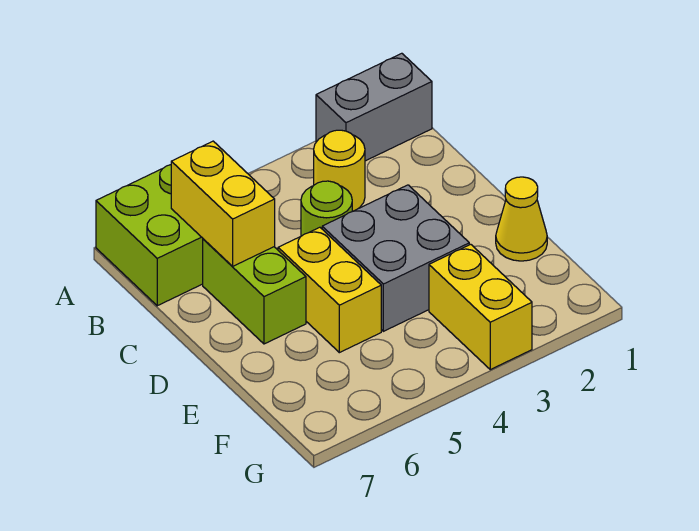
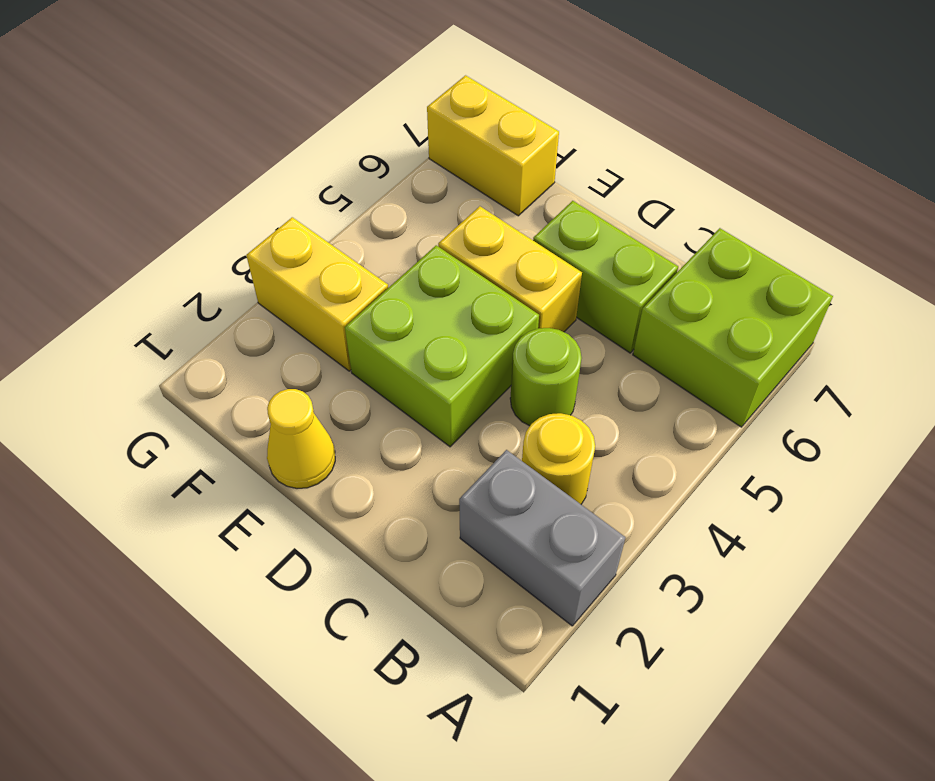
grey 1x2 brick [316,53,432,161] -> grey 1x2 brick turned to [459,450,626,626]
yellow 1x2 brick [171,141,275,267] -> yellow 1x2 brick moved to [427,75,559,216]
grey 2x2 brick [322,185,469,331] -> lime 2x2 brick [345,245,539,447]

